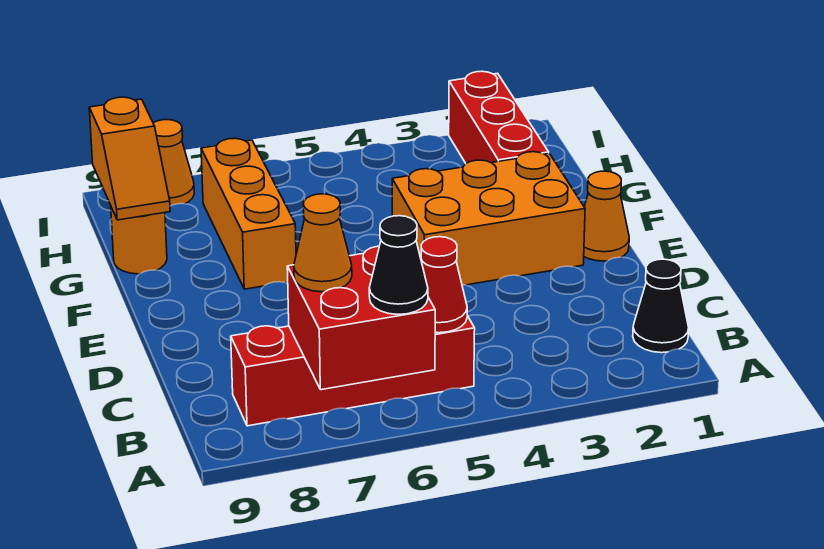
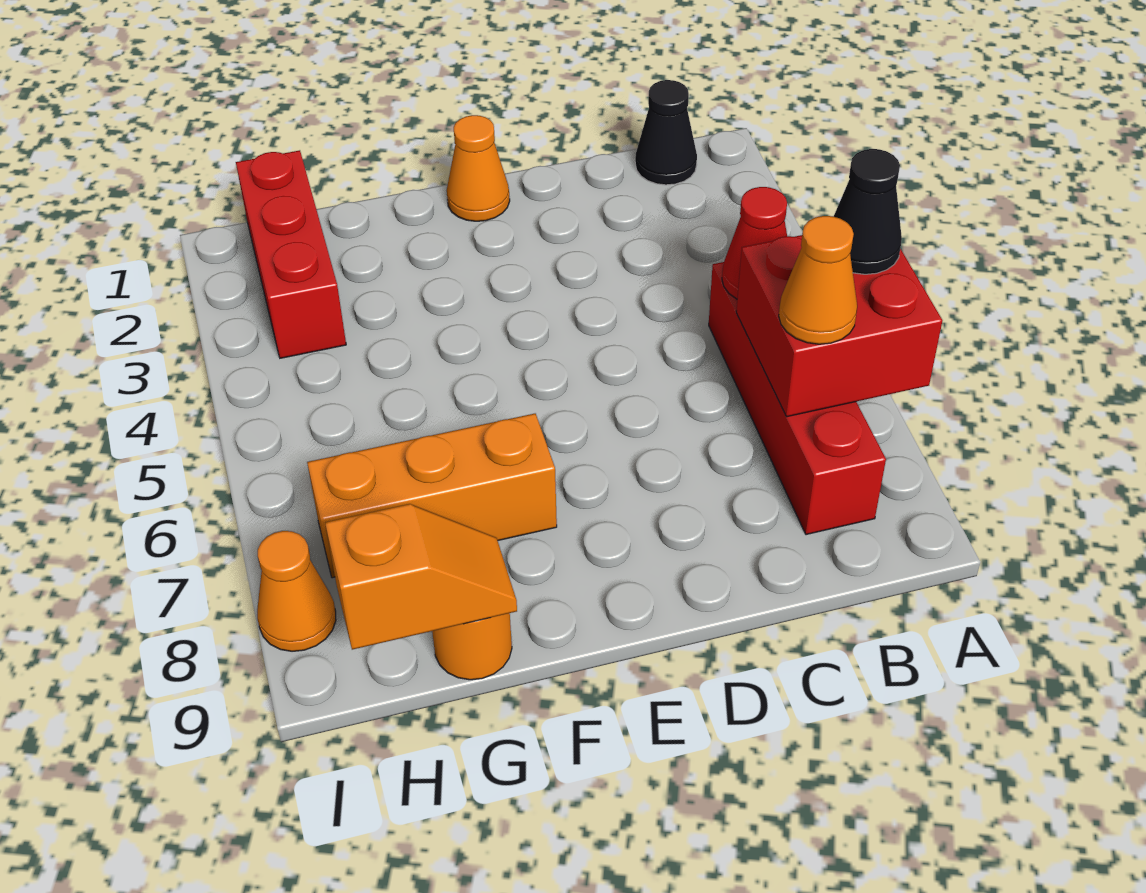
orange 2x3 brick [392,152,585,285] -> none
red 1x3 brick [449,71,549,163] -> red 1x3 brick turned to [236,150,346,358]

